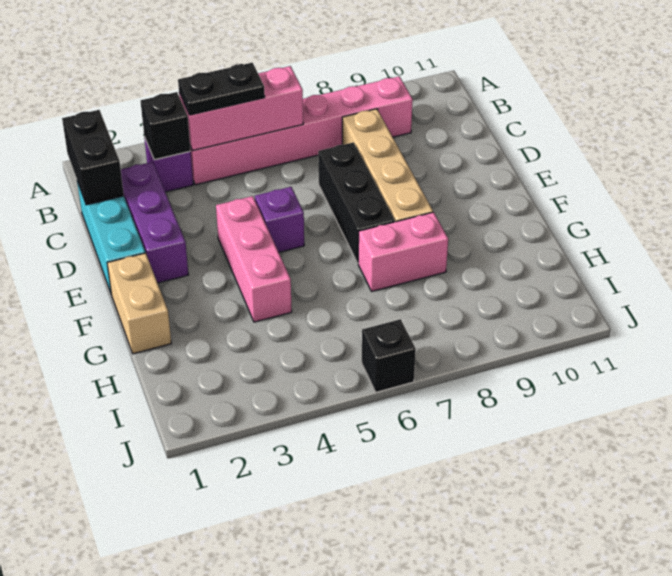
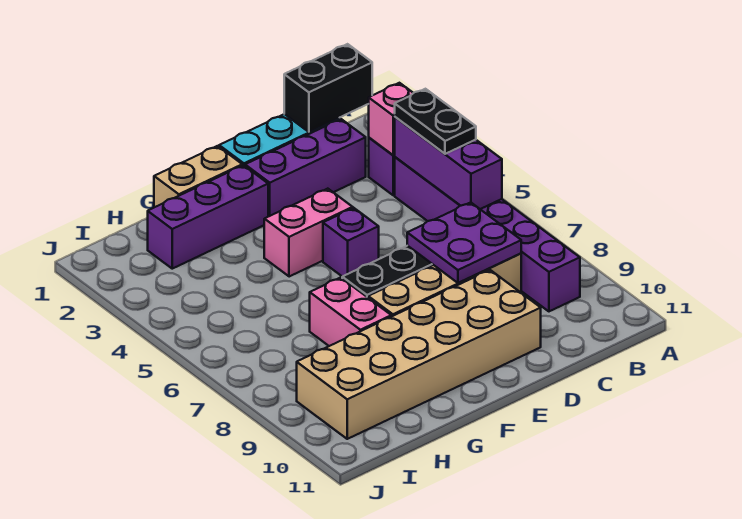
black 1x1 brick [141,92,191,160] -> pink 1x1 brick [369,83,413,155]
pink 1x6 brick [190,76,413,185] -> purple 1x6 brick [395,157,580,311]
pink 1x3 brick [179,66,303,151] -> purple 1x3 brick [395,117,502,209]
none -> purple 2x2 plate [407,202,521,283]
none -> tan 2x6 brick [297,270,541,439]
pink 1x3 brick [216,196,292,322] -> pink 1x2 brick [264,189,353,277]
none -> purple 1x3 brick [148,165,268,269]
black 1x1 brick [362,319,416,392] -> none

